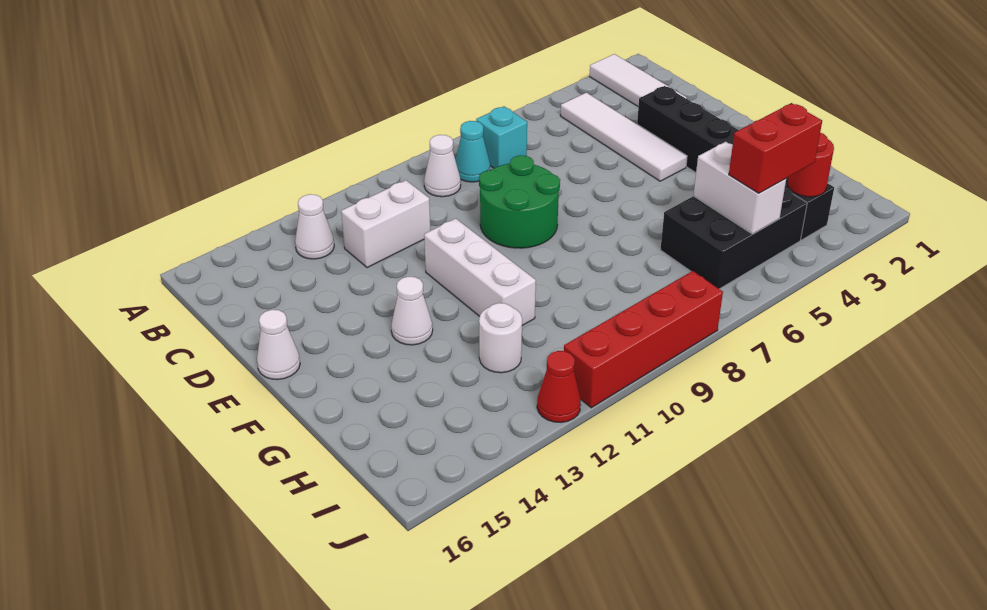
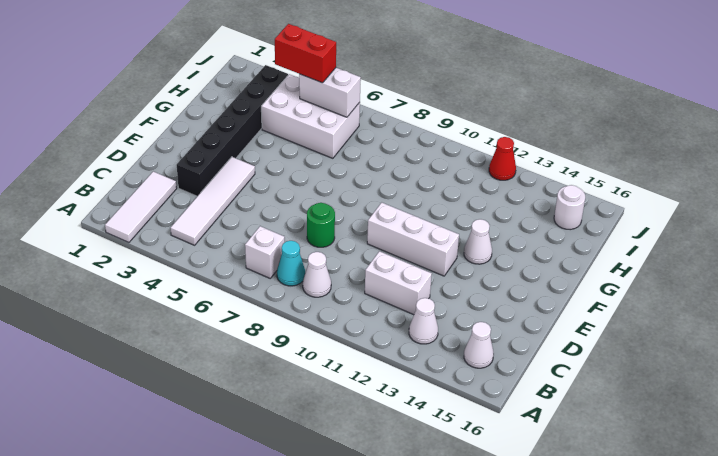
cyan 1x1 brick [476,106,527,168] -> white 1x1 brick [245,226,285,278]
green 2x2 round brick [479,155,560,248] -> green 1x1 round brick [307,203,335,247]
white 1x3 brick [424,219,536,325] -> white 1x3 brick turned to [367,202,459,276]
white 1x1 cone [257,310,300,380] -> white 1x1 cone moved to [464,322,494,368]
black 2x3 brick [660,188,807,289] -> white 2x3 brick [261,74,360,158]
white 1x2 brick [694,142,786,234] -> white 1x2 brick turned to [299,68,361,117]
white 1x1 round brick [479,303,522,373] -> white 1x1 round brick moved to [554,185,585,230]
red 1x1 round brick [788,133,834,197] -> none
red 1x4 brick [564,271,723,408] -> none

